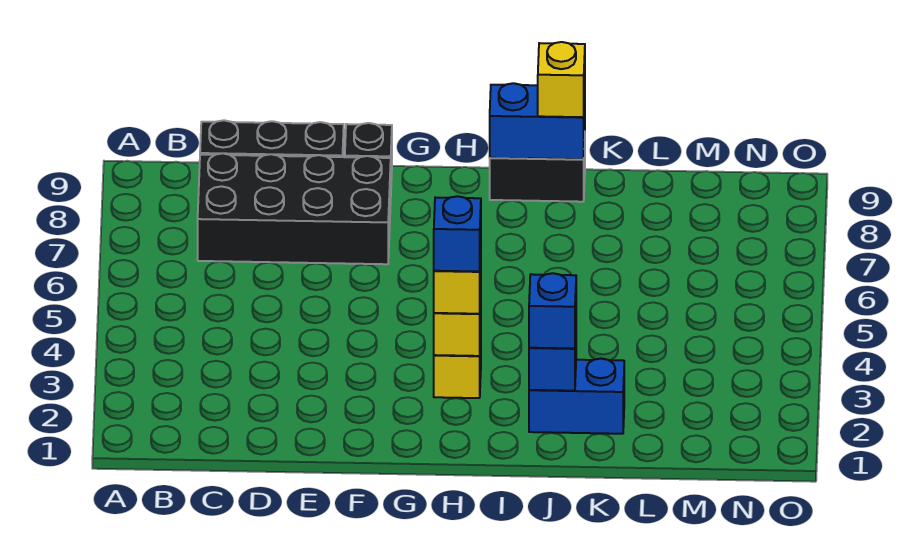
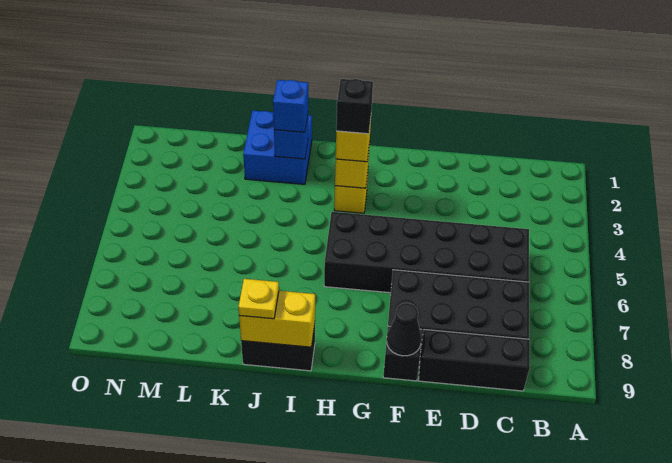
none -> black 2x6 brick [324,212,529,293]
none -> black 1x1 cone [387,303,421,356]
blue 1x1 brick [434,196,481,272] -> black 1x1 brick [336,79,373,134]
blue 1x2 brick [490,83,585,159] -> yellow 1x2 brick [239,291,315,347]
blue 1x2 brick [529,359,624,434] -> blue 2x2 brick [243,111,312,184]
yellow 1x1 brick [538,42,585,117] -> yellow 1x1 plate [238,279,279,319]

